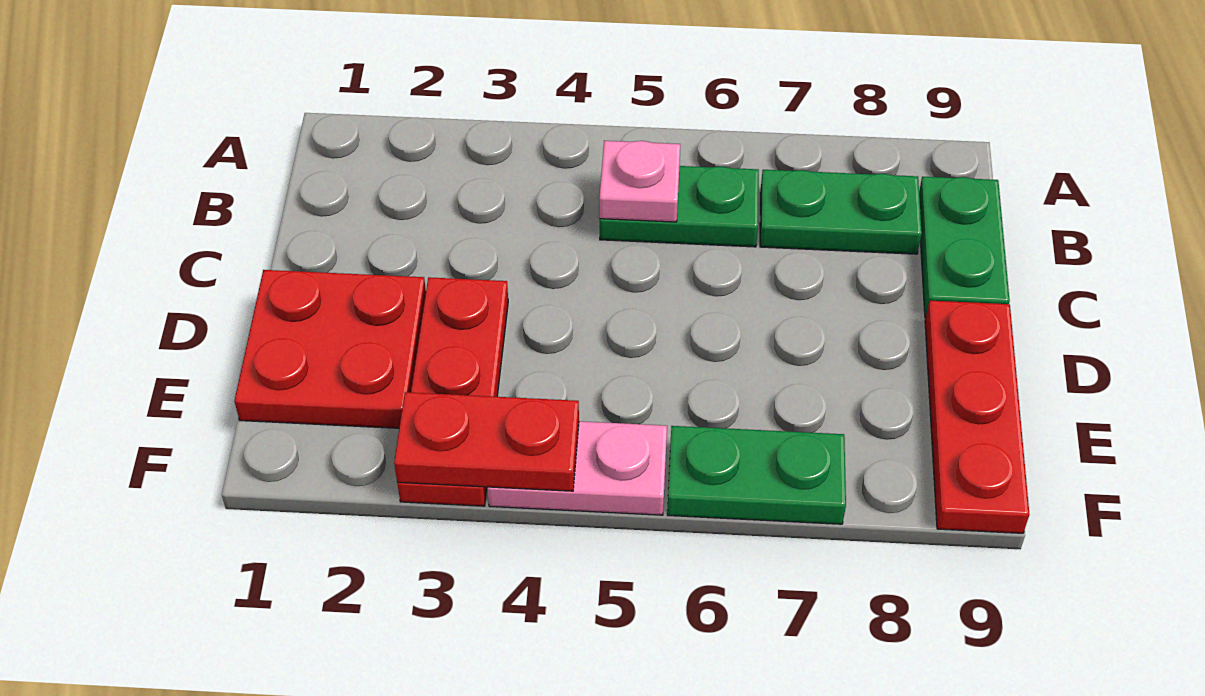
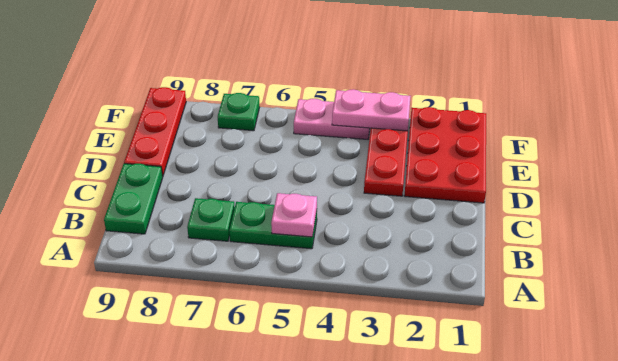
green 1x2 plate [760,170,922,254] -> green 1x1 plate [187,198,235,241]
red 2x2 plate [234,270,426,428] -> red 2x3 plate [404,107,486,203]
red 1x2 plate [394,392,579,491] -> pink 1x2 plate [332,89,411,131]
green 1x2 plate [667,426,846,524] -> green 1x1 plate [218,93,260,131]

